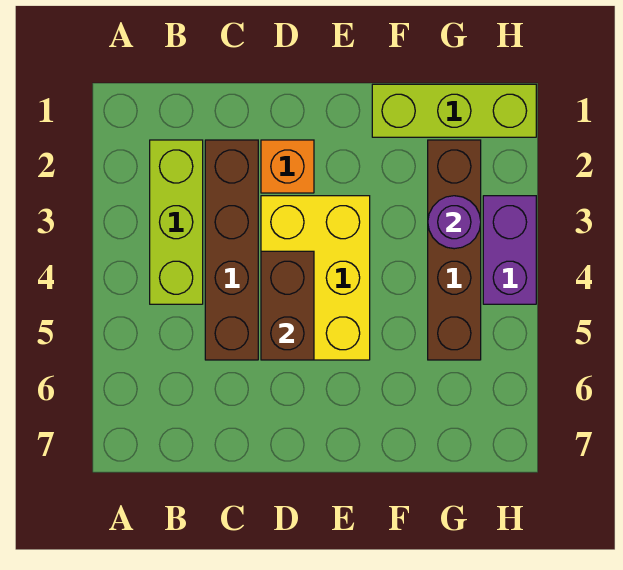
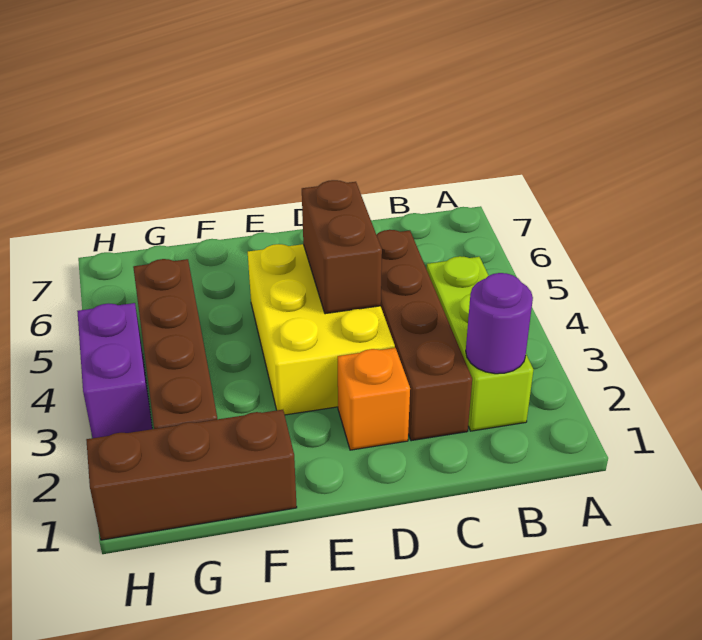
lime 1x3 brick [372,84,536,137] -> brown 1x3 brick [86,410,297,540]
purple 1x1 round brick [428,196,481,249] -> purple 1x1 round brick moved to [466,273,533,374]

